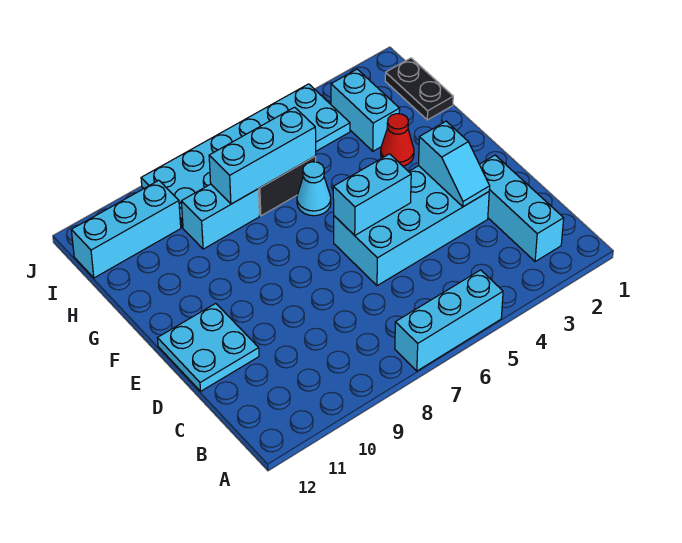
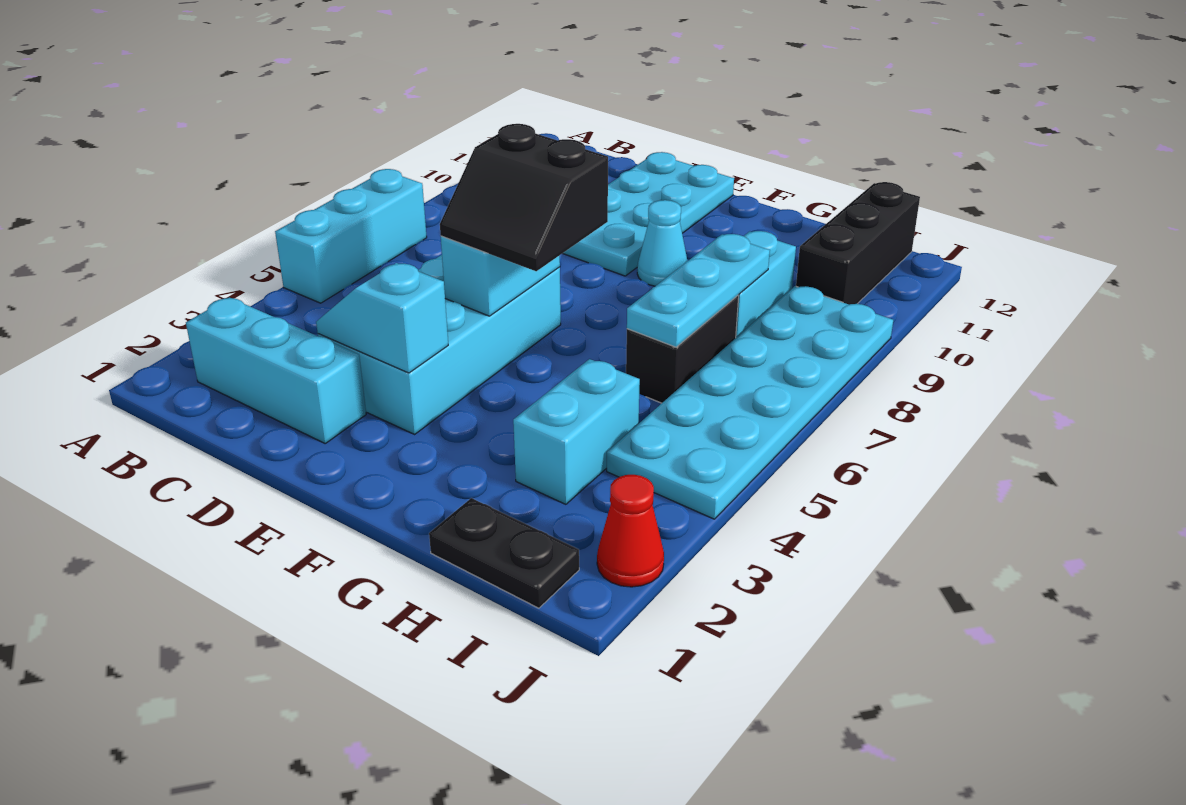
cyan 2x2 plate [157,303,259,391] -> cyan 2x4 plate [562,152,734,276]
none -> black 2x2 slope [440,124,608,271]
red 1x1 cone [381,114,414,166] -> red 1x1 cone moved to [597,475,664,587]
cyan 1x1 cone [297,162,331,216] -> cyan 1x1 cone moved to [637,200,687,286]
cyan 1x2 brick [331,69,400,151] -> cyan 1x2 brick turned to [513,359,640,504]
cyan 1x3 brick [209,107,316,204] -> cyan 1x3 plate [627,234,770,347]
cyan 1x3 brick [71,180,181,278] -> black 1x3 brick [796,182,920,304]

